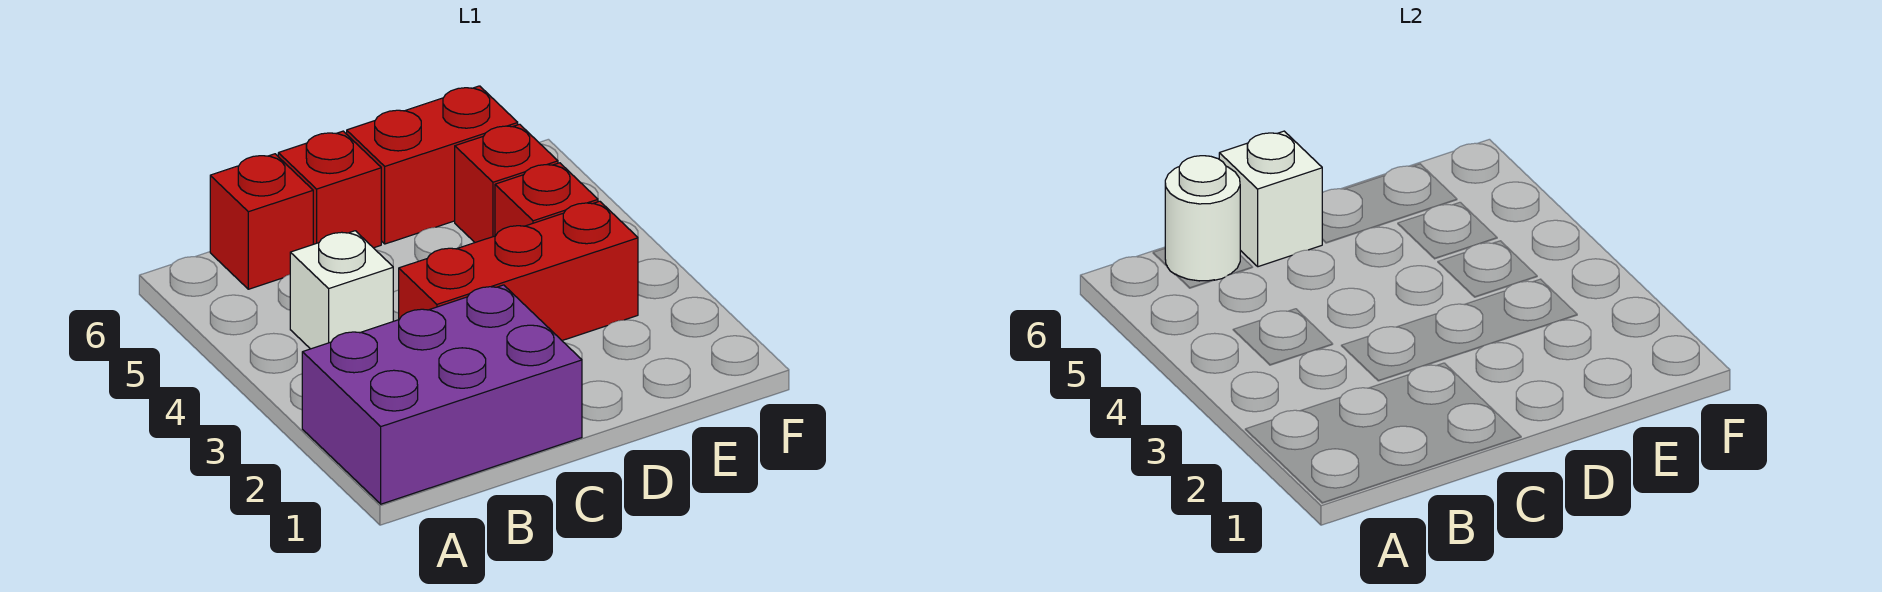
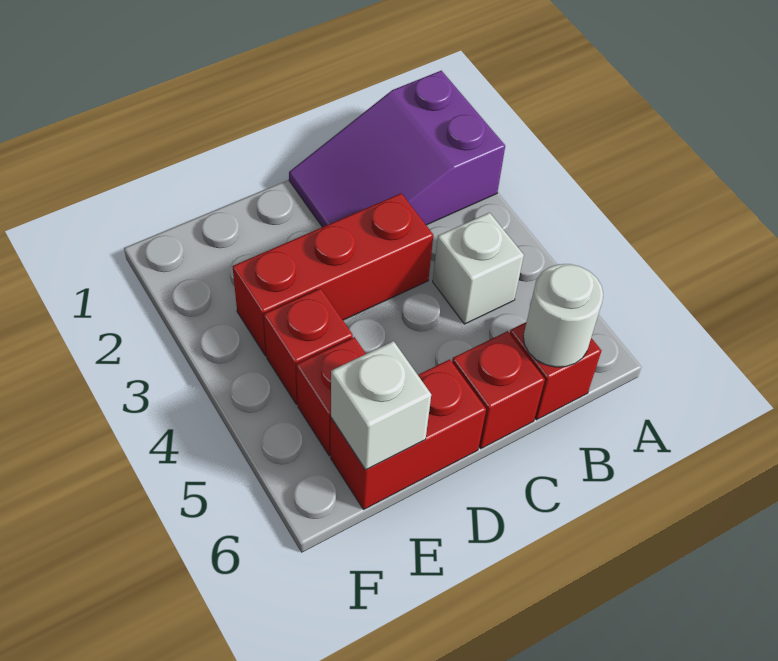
purple 2x3 brick [302,285,582,504] -> purple 2x3 slope [289,71,505,227]
white 1x1 brick [1219,131,1322,267] -> white 1x1 brick moved to [331,341,431,470]

